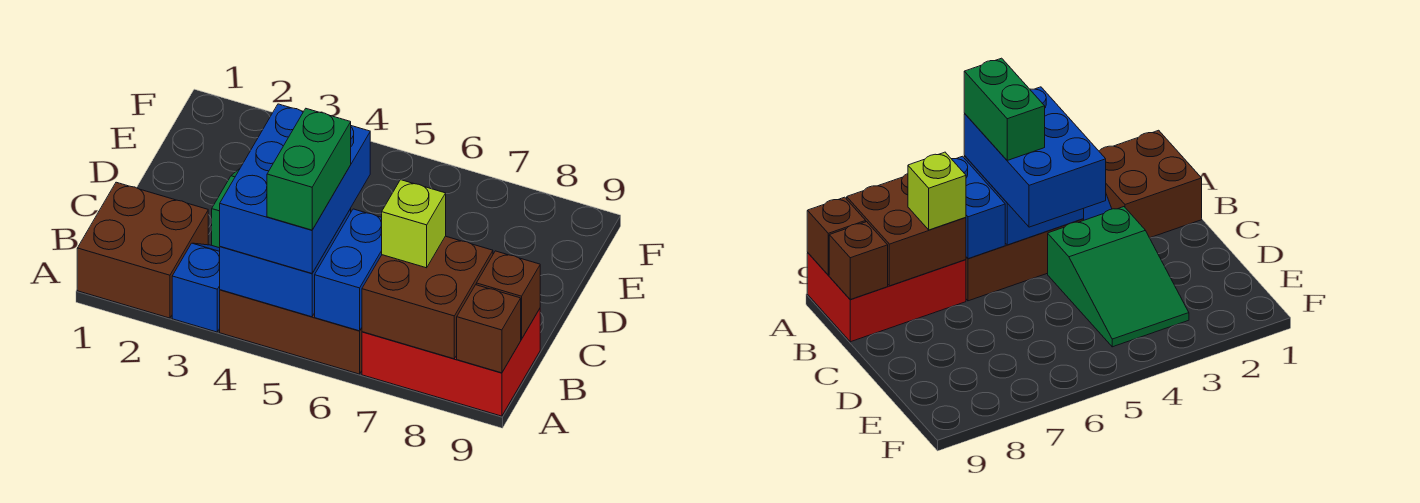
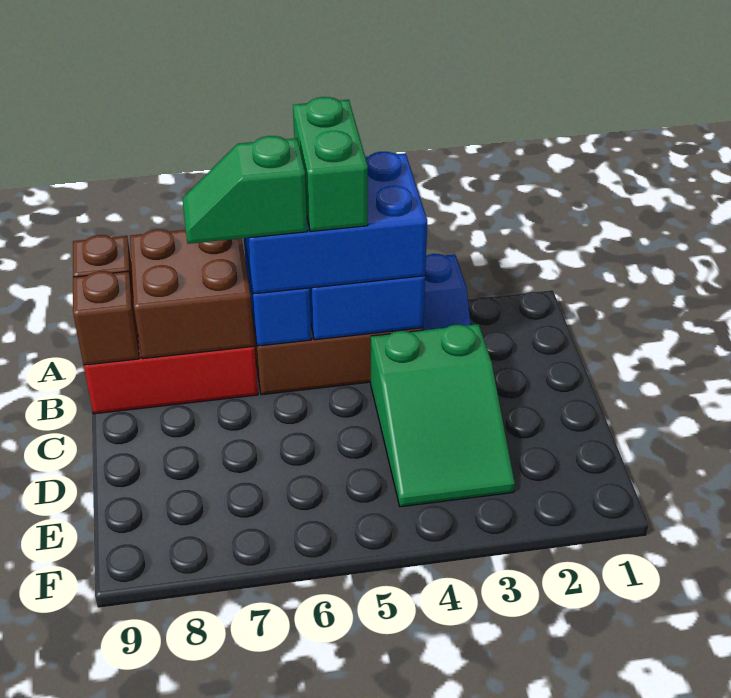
brown 2x2 brick [77,182,208,318] -> none
blue 2x3 brick [220,104,370,273] -> blue 2x3 brick turned to [245,152,427,294]
none -> green 1x2 slope [182,136,307,244]
lime 1x1 brick [382,180,446,268] -> none

